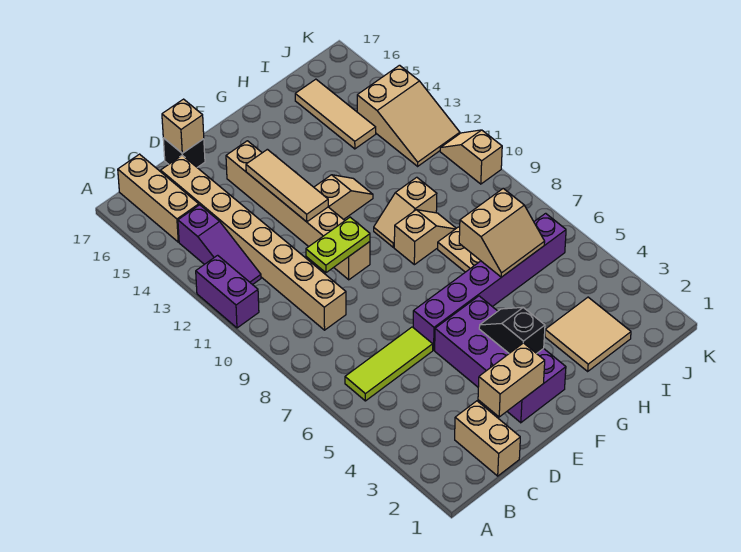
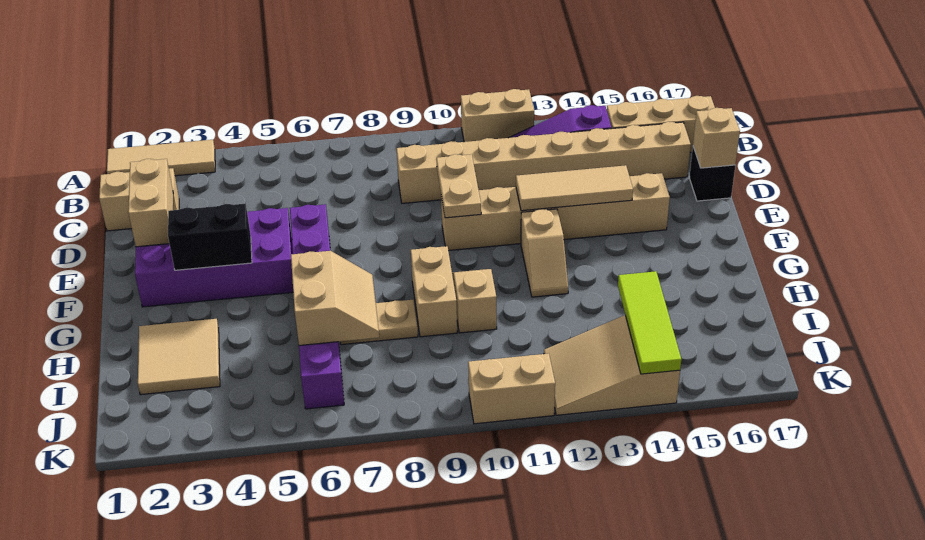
purple 1x2 brick [196,255,259,328] -> tan 1x2 brick [461,89,534,142]
lime 1x3 tile [345,327,433,401] -> lime 1x3 tile moved to [618,271,681,374]
lime 1x2 plate [306,217,370,273] -> tan 1x2 plate [437,154,481,218]
black 1x2 slope [479,307,545,354] -> black 1x2 brick [168,204,252,270]
tan 1x2 slope [394,210,456,265] -> tan 1x2 brick [411,246,457,337]
tan 2x2 slope [459,188,545,277] -> tan 2x2 slope turned to [291,251,379,346]
tan 1x3 tile [295,79,376,149] -> tan 1x3 tile moved to [107,140,215,176]
tan 1x2 slope [440,130,502,184] -> tan 1x2 brick [468,354,555,424]

